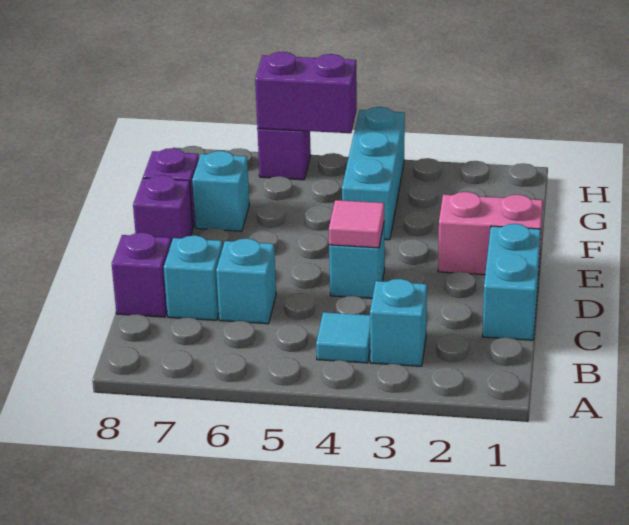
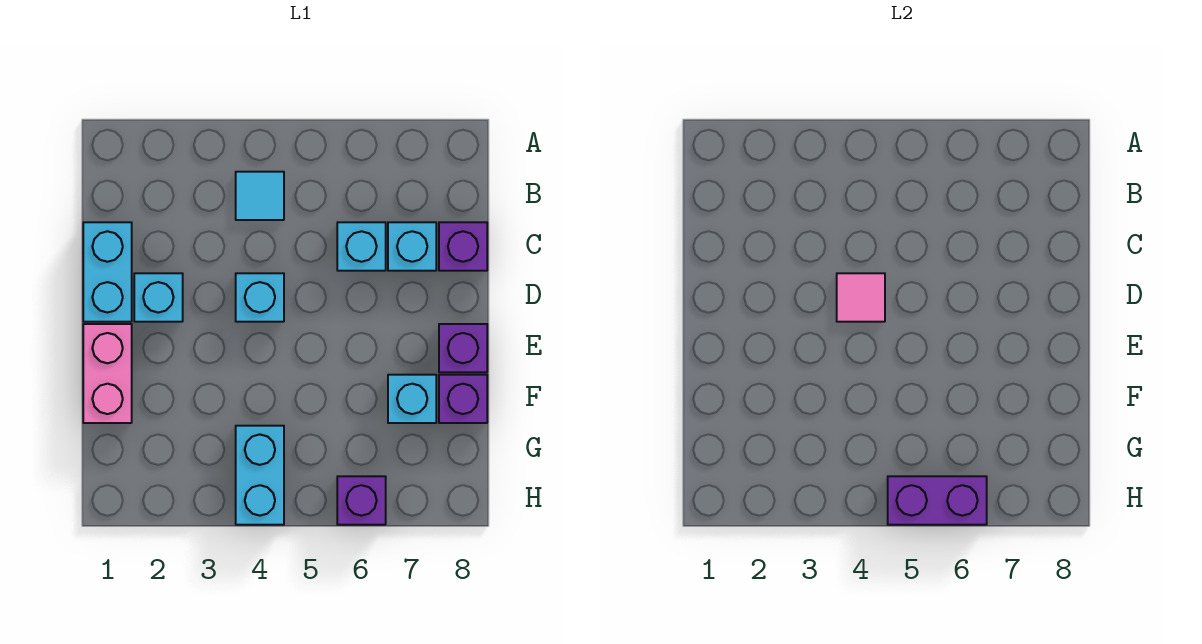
cyan 1x1 brick [370,279,427,366] -> cyan 1x1 brick moved to [134,273,183,322]
pink 1x2 brick [438,192,543,275] -> pink 1x2 brick turned to [83,324,132,423]
cyan 1x3 brick [342,107,405,240] -> cyan 1x2 brick [236,426,284,525]

